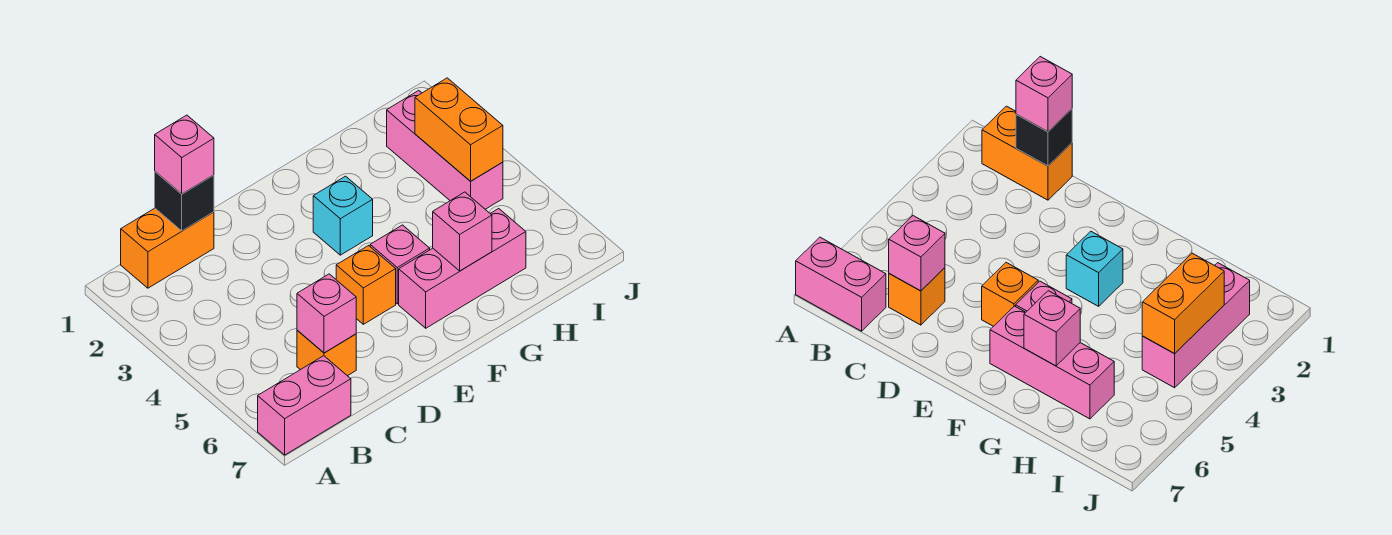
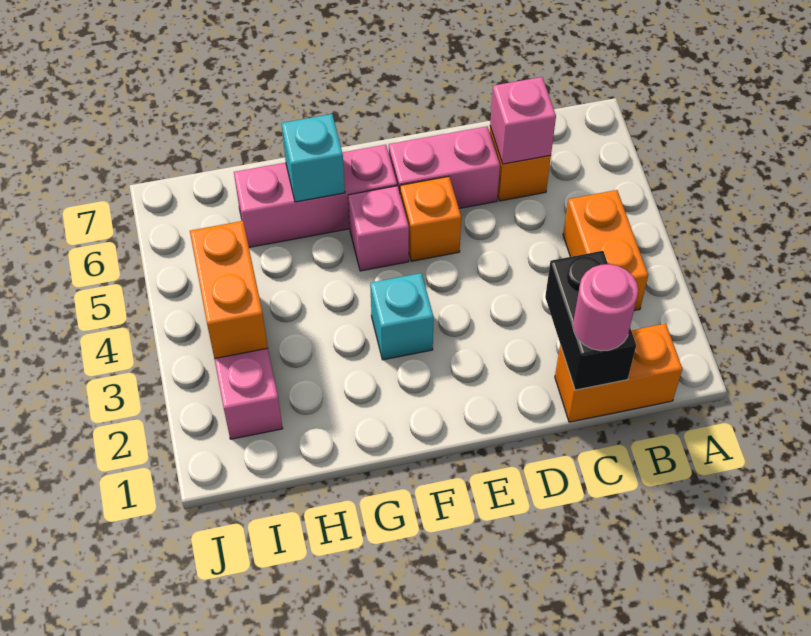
pink 1x2 brick [258,356,351,455] -> pink 1x2 brick moved to [389,126,500,208]
none -> orange 1x2 brick [563,190,648,311]
black 1x1 brick [155,172,214,231] -> black 1x2 brick [545,251,636,390]
pink 1x1 brick [155,115,214,194] -> pink 1x1 round brick [573,264,638,351]
pink 1x1 brick [433,192,492,271] -> cyan 1x1 brick [282,114,345,202]

